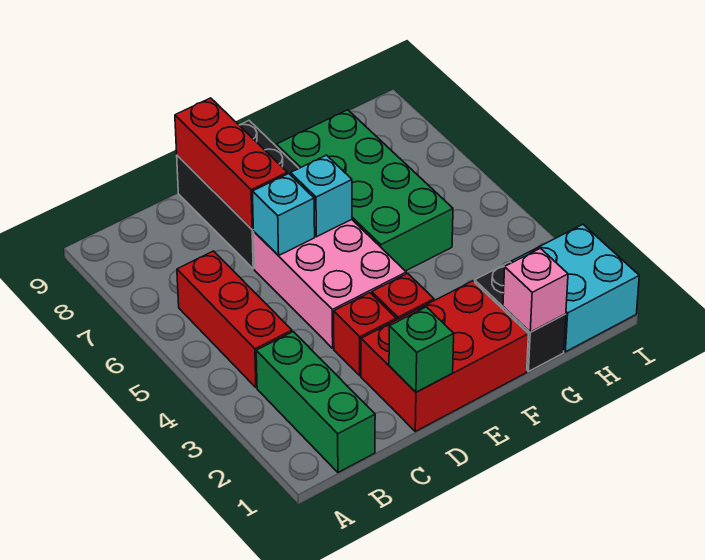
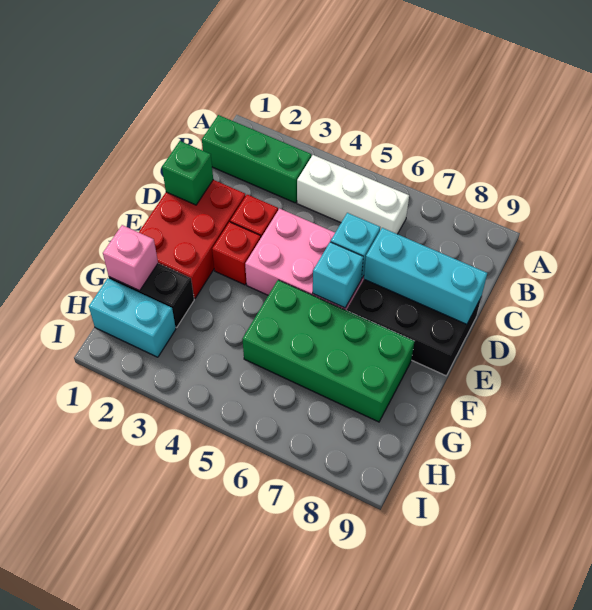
red 1x3 brick [177,251,292,388] -> white 1x3 brick [297,155,409,234]
red 1x3 brick [175,98,288,229] -> cyan 1x3 brick [364,228,487,324]
cyan 2x2 brick [512,225,639,352] -> cyan 1x2 brick [89,278,176,357]

